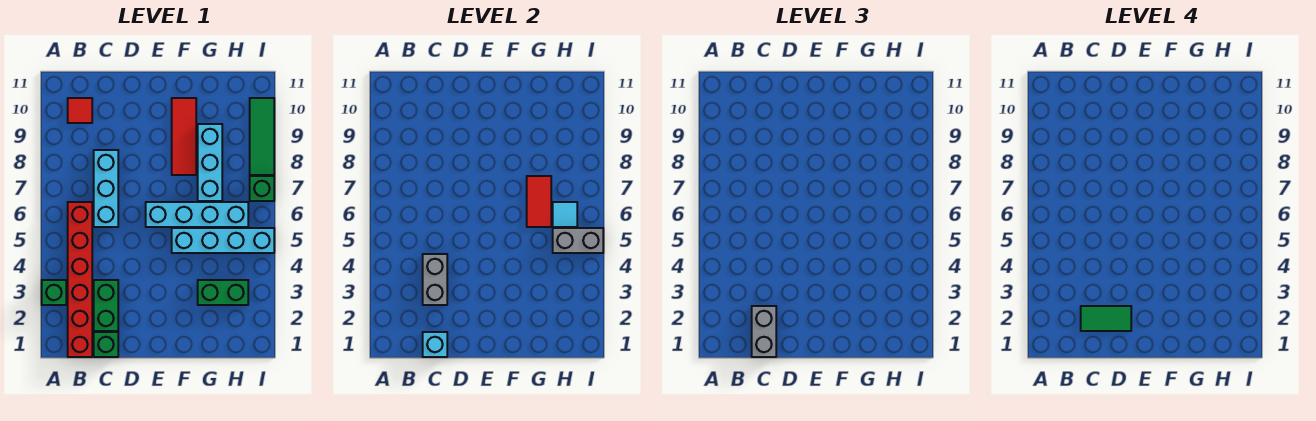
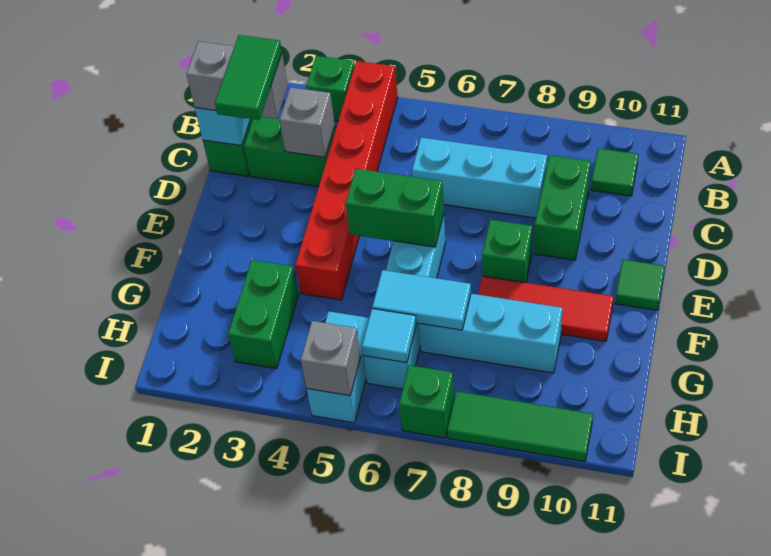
red 1x6 brick [68,202,92,357] -> red 1x6 brick turned to [295,61,398,300]
red 1x1 tile [68,98,92,123] -> green 1x1 tile [591,148,638,196]
grey 1x2 brick [423,254,447,305] -> grey 1x1 brick [280,87,335,157]
none -> green 1x2 brick [534,155,591,260]
none -> green 1x2 brick [345,169,444,247]
none -> green 1x1 brick [482,220,532,283]
none -> green 1x1 tile [615,259,665,310]
cyan 1x4 brick [172,228,274,253] -> cyan 1x2 brick [307,311,369,423]
red 1x2 tile [527,176,551,227] -> cyan 1x2 tile [373,270,471,330]
grey 1x2 brick [553,228,603,253] -> grey 1x1 brick [301,321,361,396]

